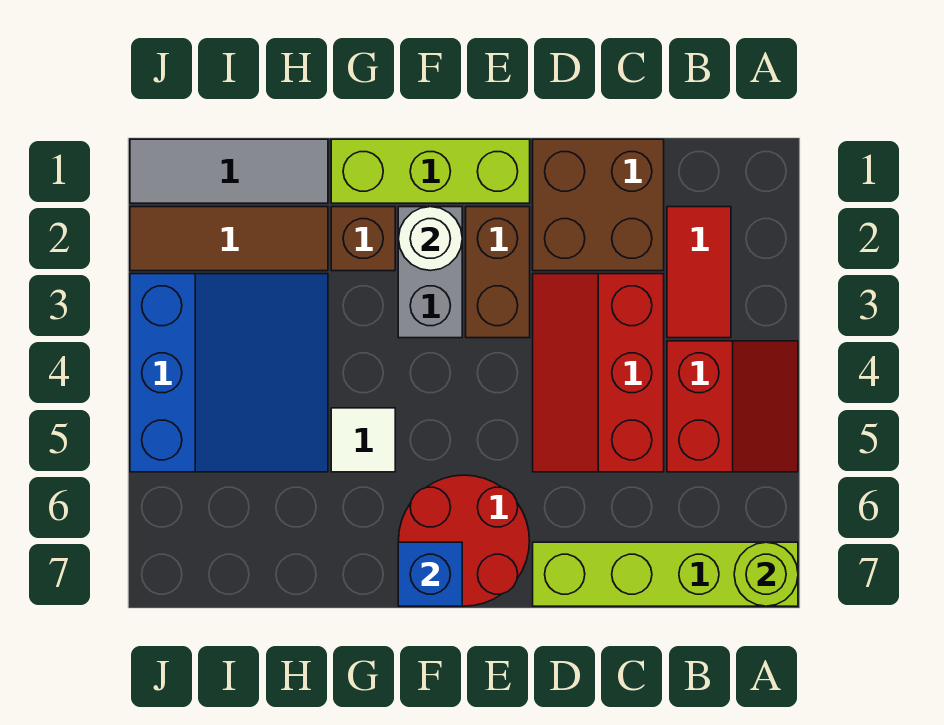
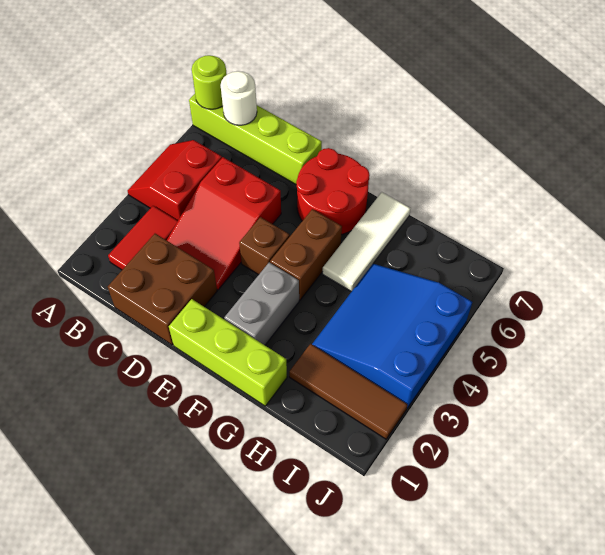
red 2x3 slope [533,274,664,472] -> red 2x3 slope turned to [167,157,281,290]
brown 1x2 brick [466,207,530,338] -> brown 1x2 brick moved to [270,209,342,300]
white 1x1 round brick [398,207,462,271] -> white 1x1 round brick moved to [221,71,257,125]
blue 1x1 brick [398,542,462,606] -> none
brown 1x1 brick [331,207,395,271] -> brown 1x1 brick moved to [239,217,290,275]
white 1x1 tile [331,408,395,472] -> white 1x3 tile [323,192,411,292]
grey 1x3 tile [130,139,328,203] -> none

